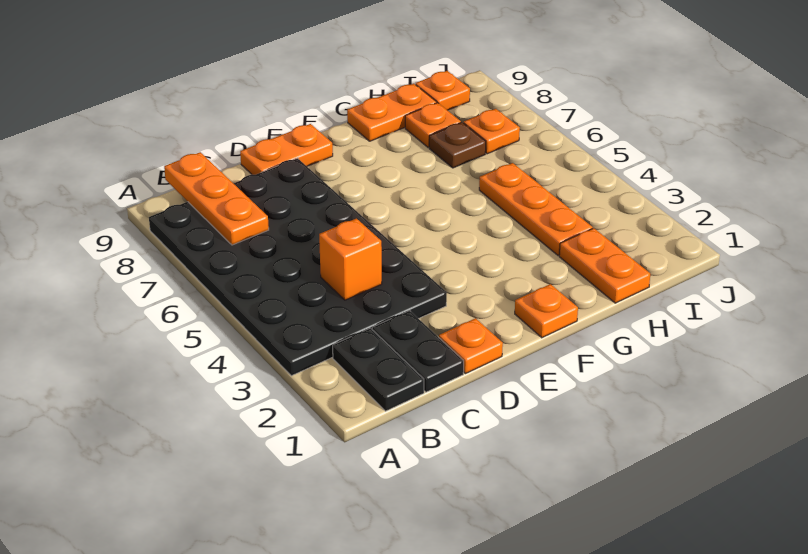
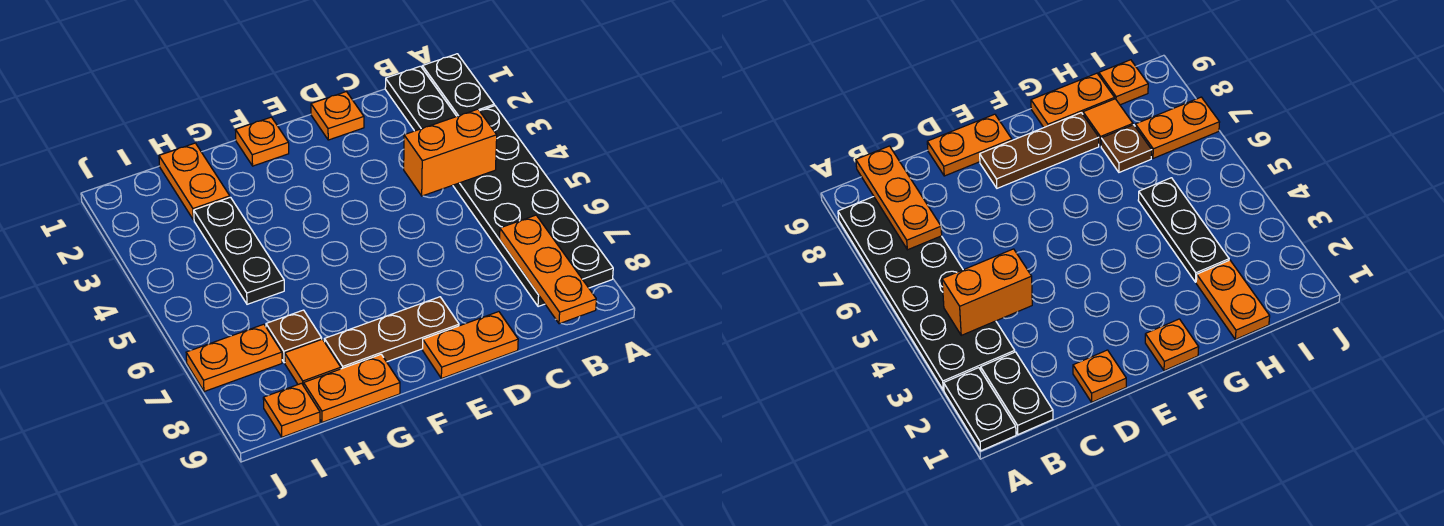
black 4x6 plate [149,158,447,376] -> black 2x6 plate [453,106,613,307]
black 1x2 plate [372,311,464,392] -> black 1x2 plate moved to [422,54,494,116]
orange 1x1 brick [319,218,382,300] -> orange 1x2 brick [404,109,497,196]
none -> brown 1x3 plate [324,297,459,369]
orange 1x3 plate [479,163,593,256] -> black 1x3 plate [194,197,284,304]
orange 1x1 plate [405,103,461,148] -> orange 1x1 tile [285,339,341,386]
orange 1x1 plate [464,109,520,154] -> orange 1x2 plate [186,324,282,392]

